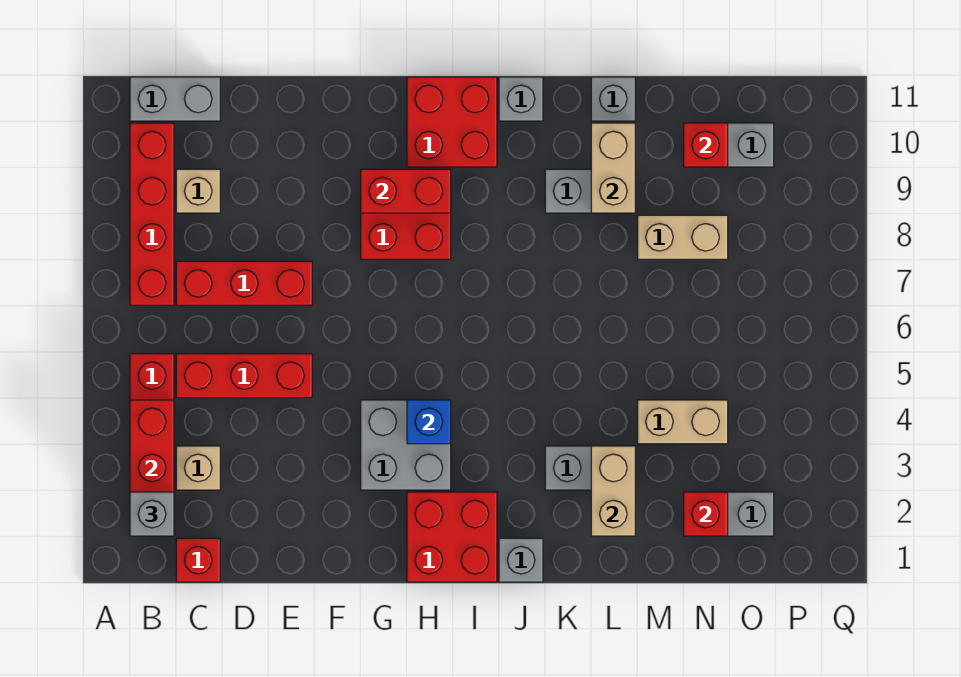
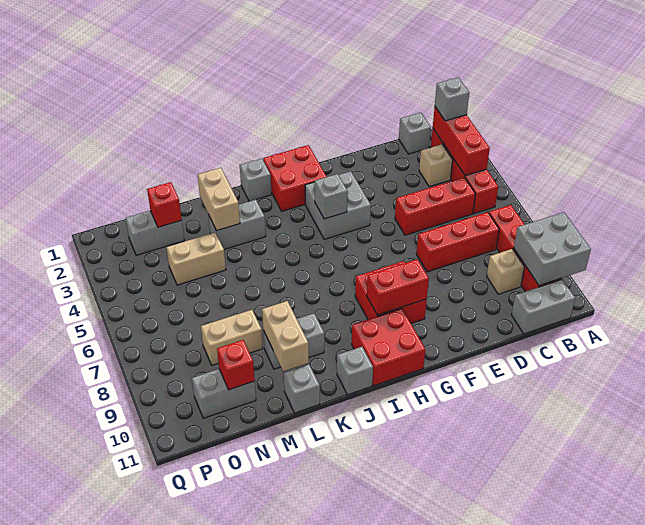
none -> grey 2x2 brick [514,212,591,286]
red 1x1 brick [176,538,220,582] -> grey 1x1 brick [399,113,431,154]
blue 1x1 brick [407,400,451,444] -> grey 1x1 brick [315,174,348,219]

